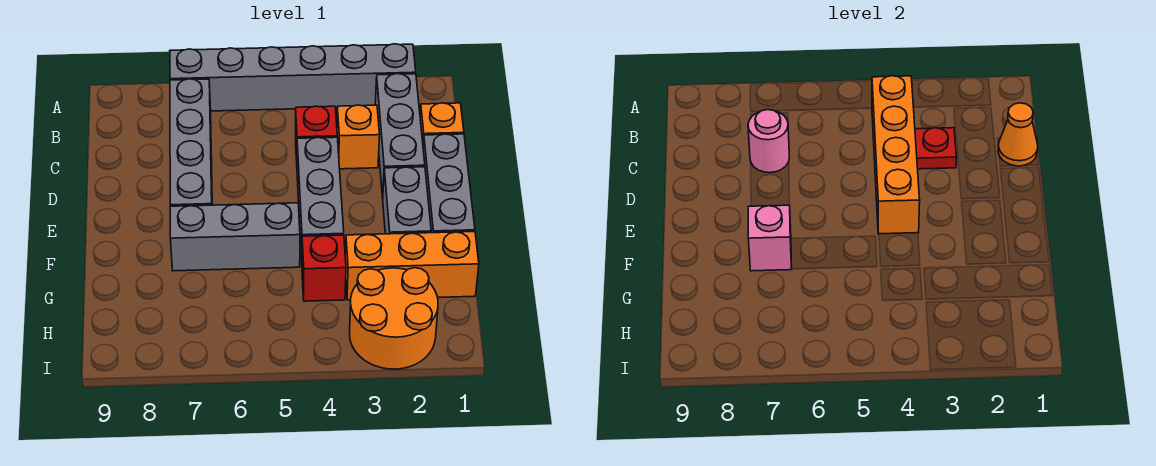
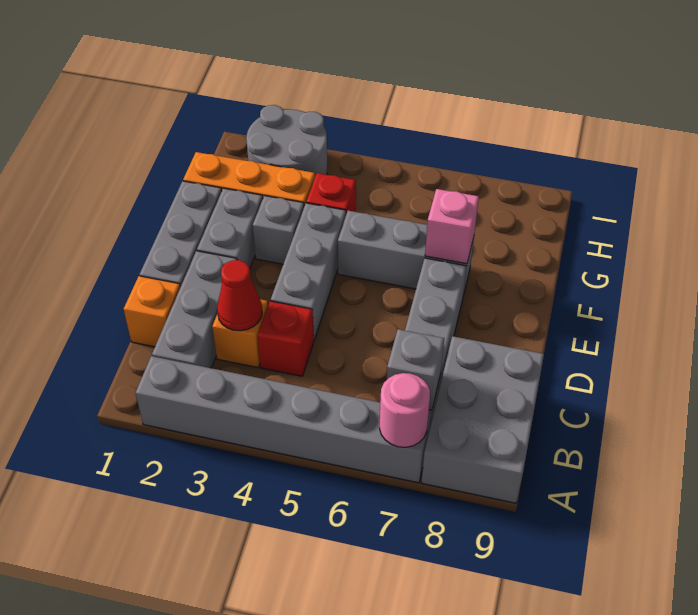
none -> grey 2x3 brick [422,336,544,503]
orange 1x4 brick [872,76,920,234] -> none
none -> grey 1x1 brick [387,329,444,410]
orange 1x1 cone [998,103,1038,166] -> none
red 1x1 plate [915,128,957,169] -> red 1x1 cone [217,260,262,331]
pink 1x1 round brick [748,110,789,173] -> pink 1x1 round brick moved to [379,373,430,447]
none -> grey 1x1 brick [253,196,304,264]
orange 2x2 round brick [349,268,438,369] -> grey 2x2 round brick [246,105,327,176]

